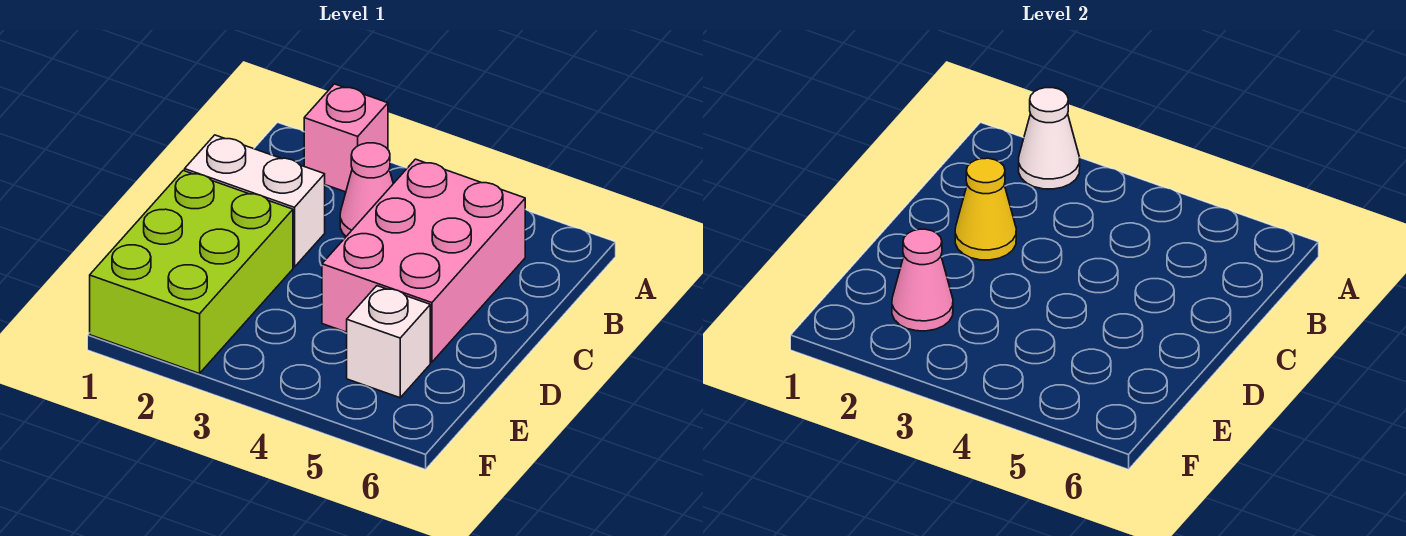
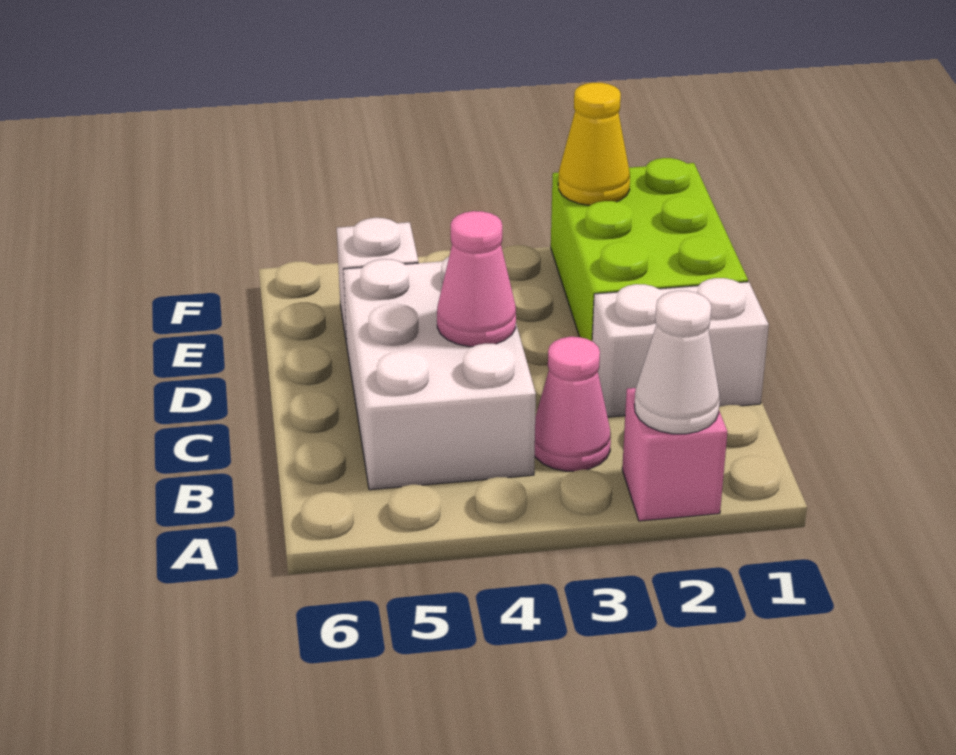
pink 2x3 brick [322,159,525,362] -> white 2x3 brick [343,257,536,490]
yellow 1x1 cone [955,158,1016,260] -> yellow 1x1 cone moved to [558,83,630,205]
pink 1x1 cone [892,229,953,331] -> pink 1x1 cone moved to [437,211,516,347]

